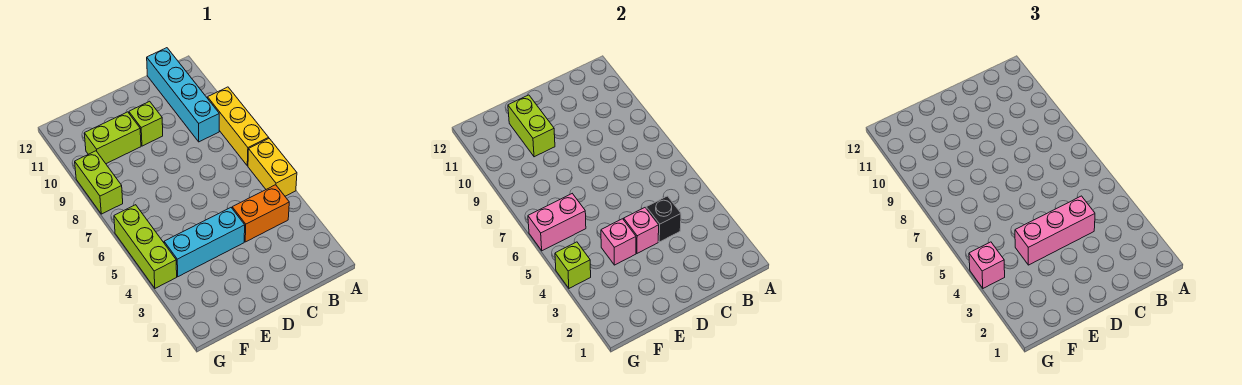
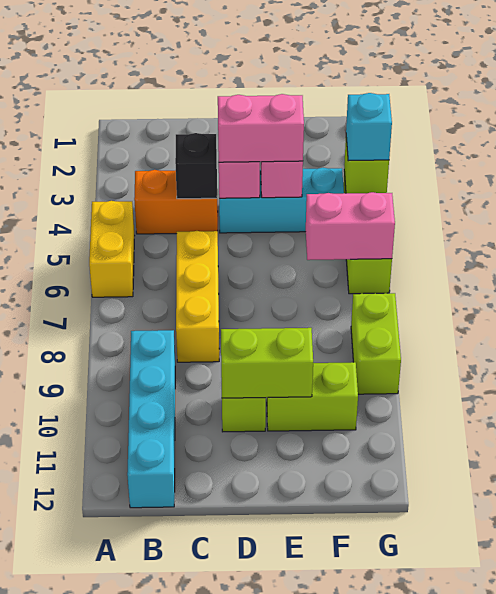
yellow 1x3 brick [208,87,269,166] -> yellow 1x3 brick moved to [176,231,219,362]
pink 1x3 brick [1015,196,1095,265] -> pink 1x2 brick [218,94,304,162]
lime 1x2 brick [508,95,555,157] -> lime 1x2 brick turned to [221,328,313,398]
pink 1x1 brick [969,242,1005,288] -> cyan 1x1 brick [346,93,392,161]

